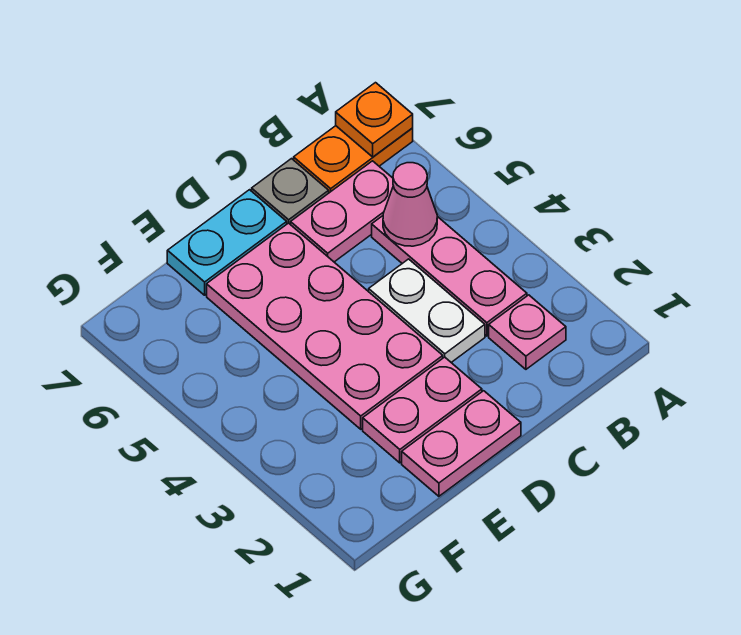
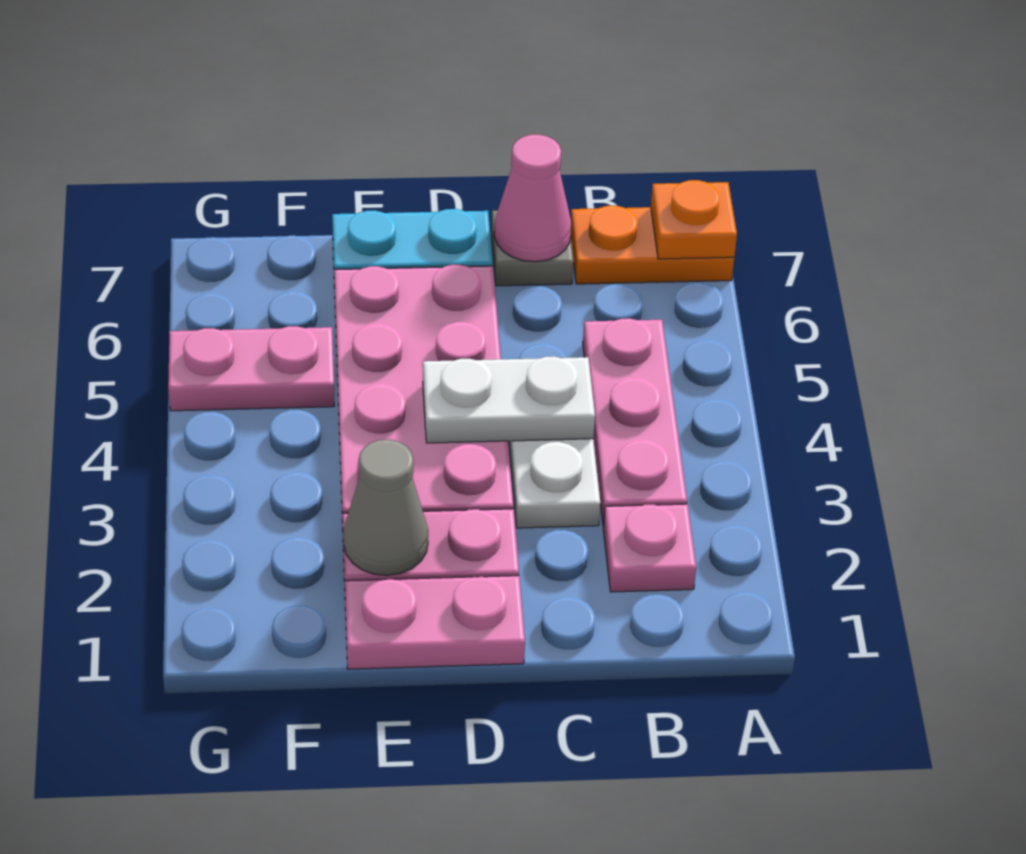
pink 1x1 cone [383,163,437,246] -> pink 1x1 cone moved to [494,135,571,262]
pink 1x2 plate [291,161,393,262] -> pink 1x2 plate moved to [168,326,334,411]
none -> white 1x2 plate [423,356,595,443]
none -> grey 1x1 cone [344,440,428,575]

